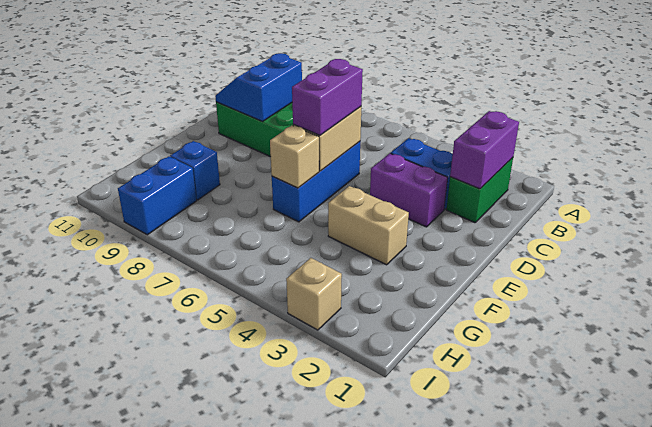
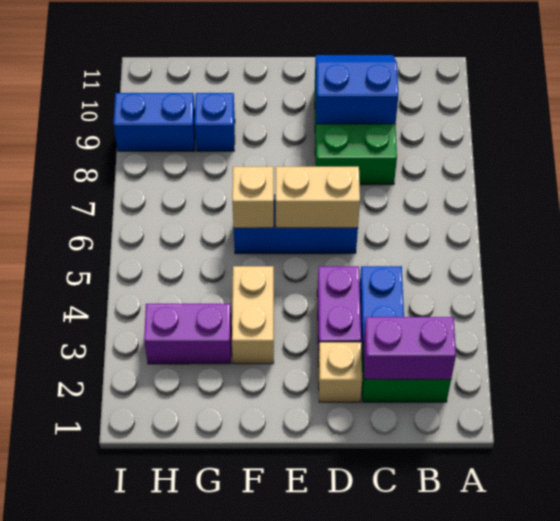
purple 1x2 brick [292,59,363,135] -> purple 1x2 brick moved to [144,304,232,364]
tan 1x1 brick [286,258,342,330] -> tan 1x1 brick moved to [318,342,362,402]

